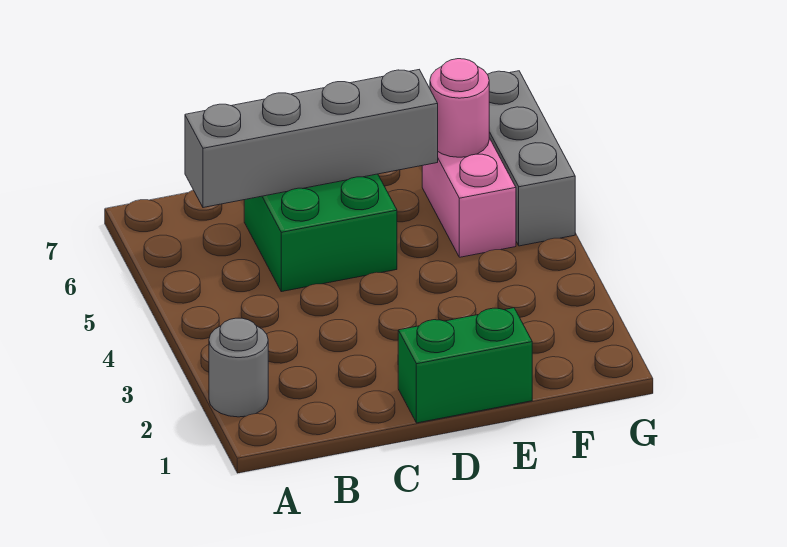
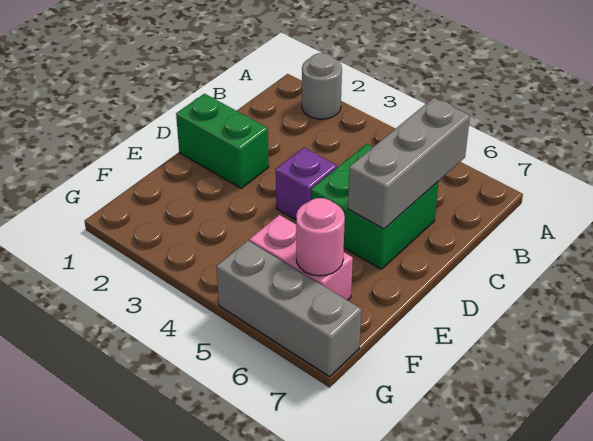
grey 1x4 brick [185,70,438,208] -> grey 1x3 brick [348,98,470,229]
green 1x2 brick [398,308,532,423] -> green 1x2 brick turned to [176,94,269,188]
none -> purple 1x1 brick [276,147,337,220]

